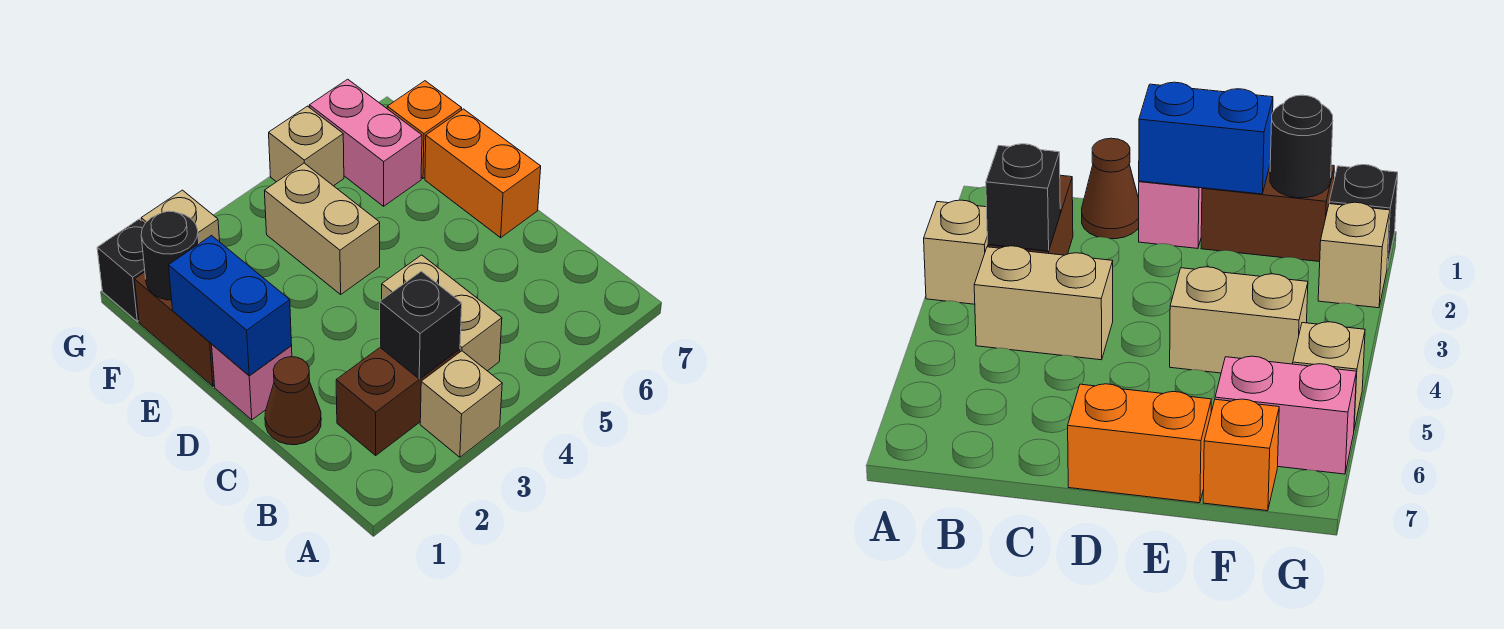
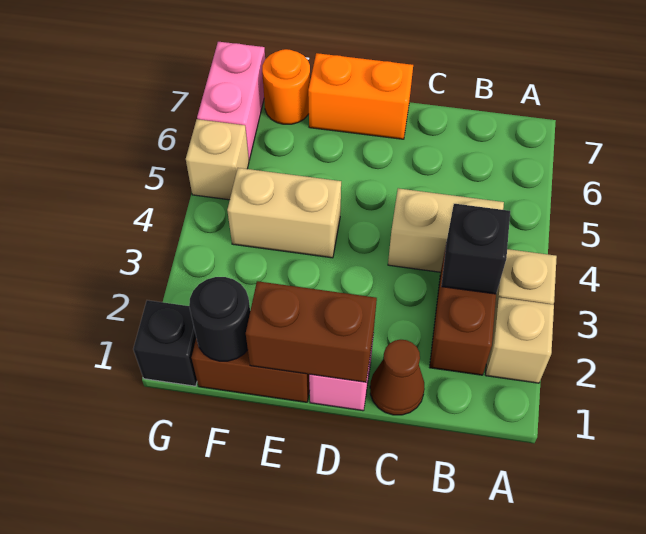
blue 1x2 brick [169,236,292,375] -> brown 1x2 brick [246,281,377,382]
pink 1x2 brick [309,79,422,206] -> pink 1x2 brick turned to [197,42,265,160]
orange 1x1 brick [387,81,462,178] -> orange 1x1 round brick [262,49,310,124]
tan 1x1 brick [141,190,220,244] -> tan 1x1 brick moved to [486,297,554,383]

